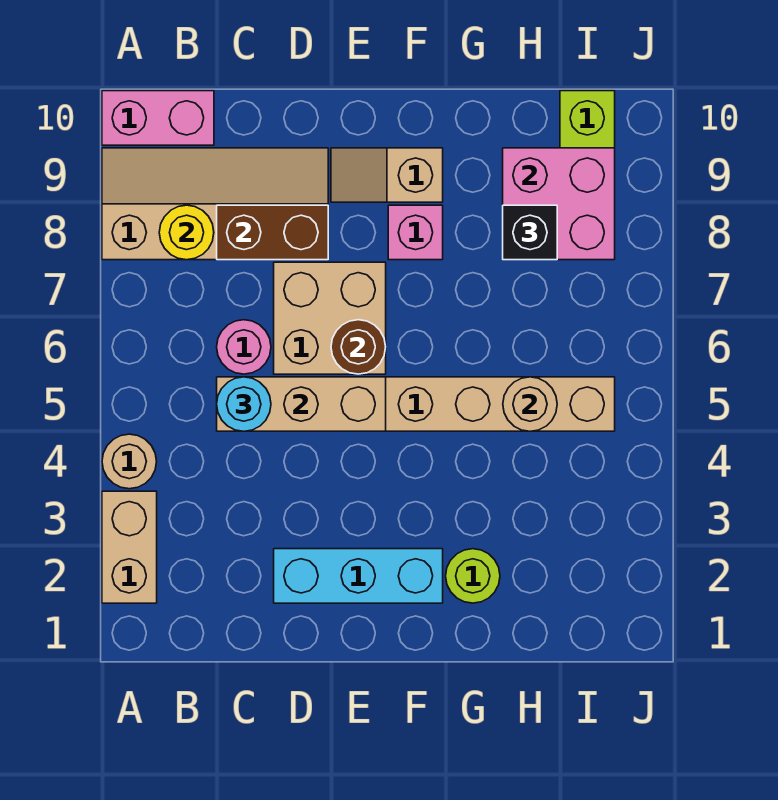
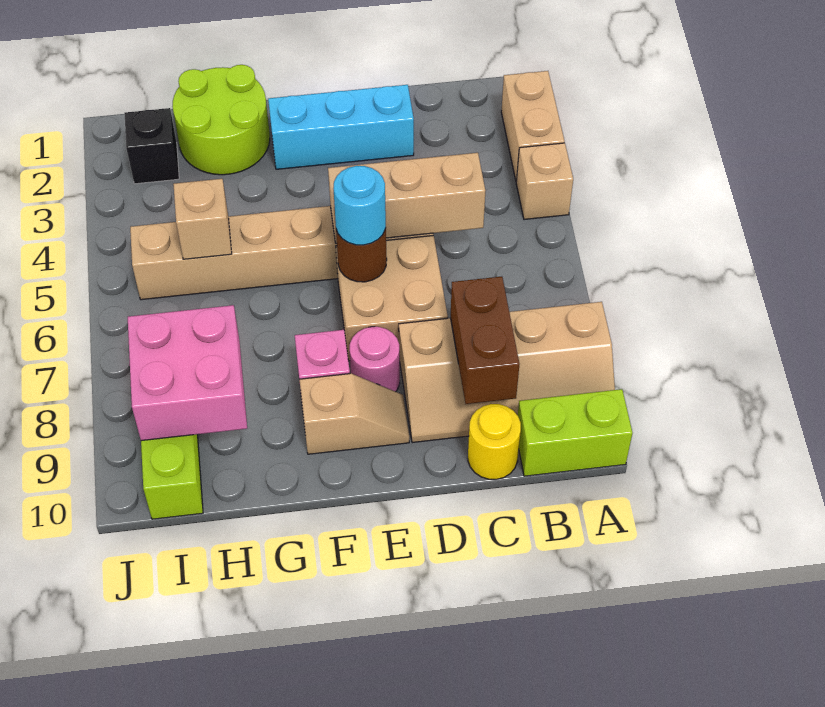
tan 1x1 round brick [102,434,157,489] -> tan 1x1 brick [516,143,573,219]
pink 1x2 brick [102,91,214,145] -> lime 1x2 brick [518,389,633,476]
yellow 1x1 round brick [159,205,214,260] -> yellow 1x1 round brick moved to [468,404,521,479]
cyan 1x1 round brick [217,377,271,431] -> cyan 1x1 round brick moved to [333,166,386,245]
pink 1x1 round brick [217,320,271,374] -> pink 1x1 round brick moved to [350,327,400,392]
brown 1x2 brick [217,205,328,260] -> brown 1x2 brick turned to [451,277,520,404]
lime 1x1 round brick [446,549,500,603] -> lime 2x2 round brick [172,65,270,175]
tan 1x1 round brick [503,377,557,431] -> tan 1x1 brick [173,179,232,259]
black 1x1 brick [503,205,557,260] -> black 1x1 brick moved to [124,108,179,184]

